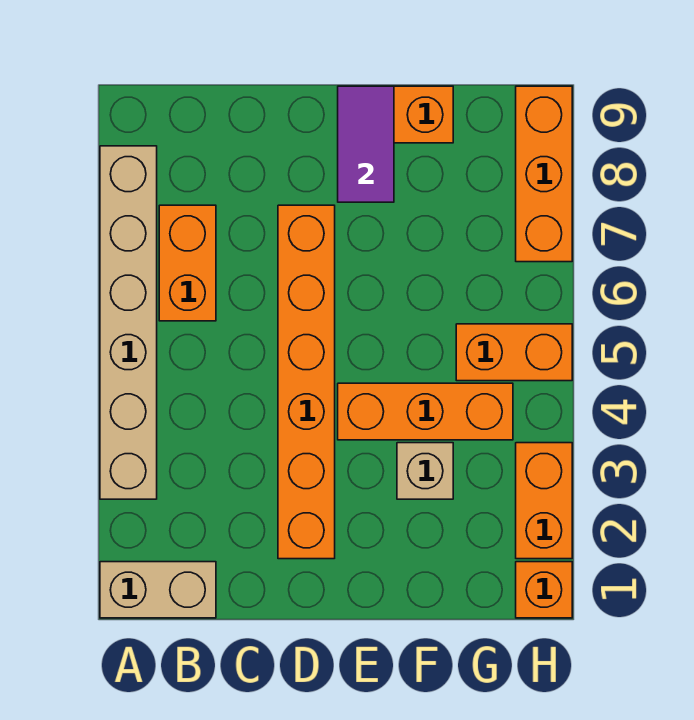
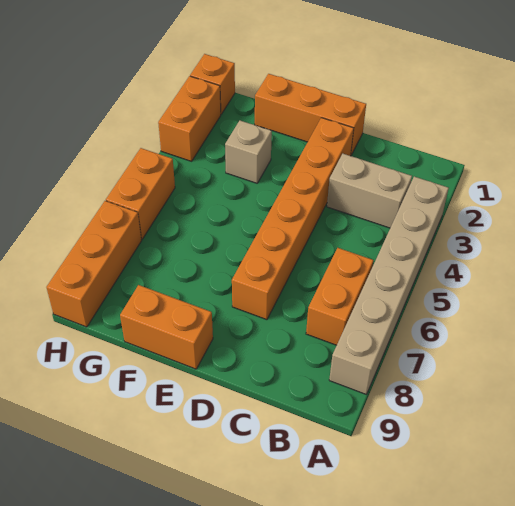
tan 1x2 brick [100,562,216,618] -> tan 1x2 brick moved to [327,154,412,228]
orange 1x3 brick [338,383,513,440] -> orange 1x3 brick moved to [255,74,366,155]
purple 1x2 tile [338,86,394,202] -> none
orange 1x2 brick [456,324,572,381] -> orange 1x2 brick turned to [106,148,175,239]

